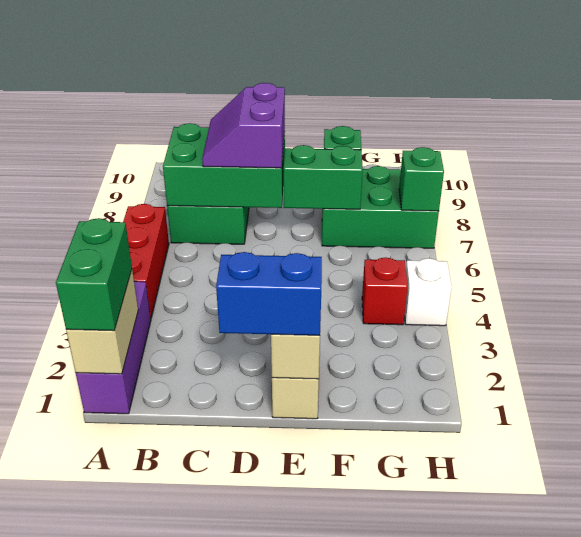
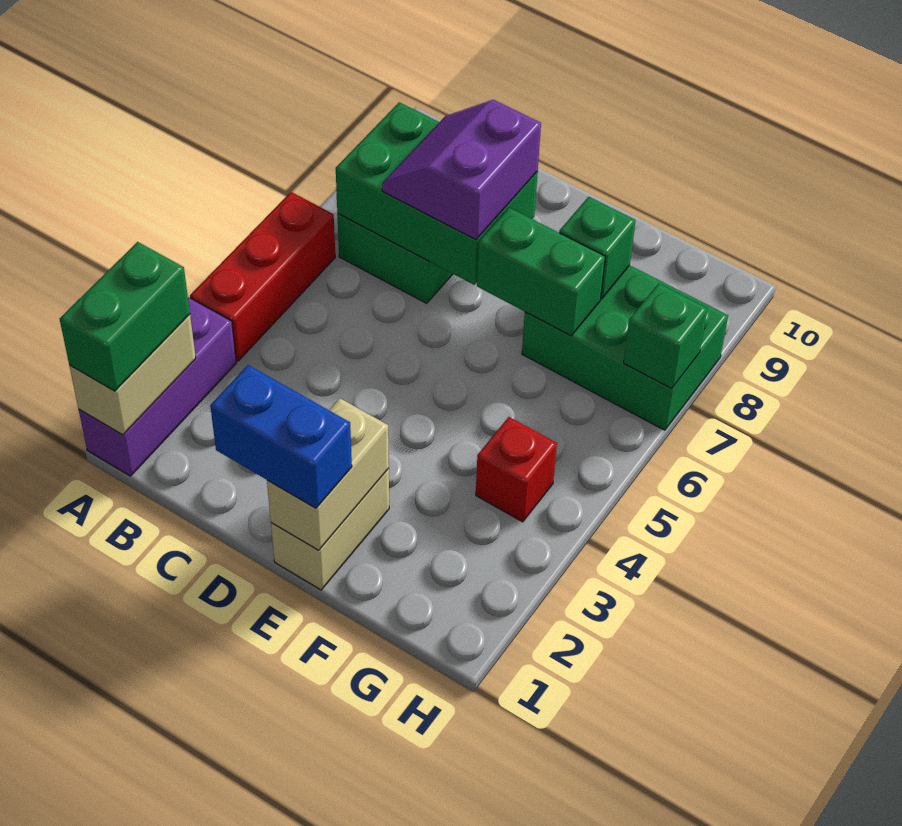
white 1x1 brick [405,258,452,326] -> none

